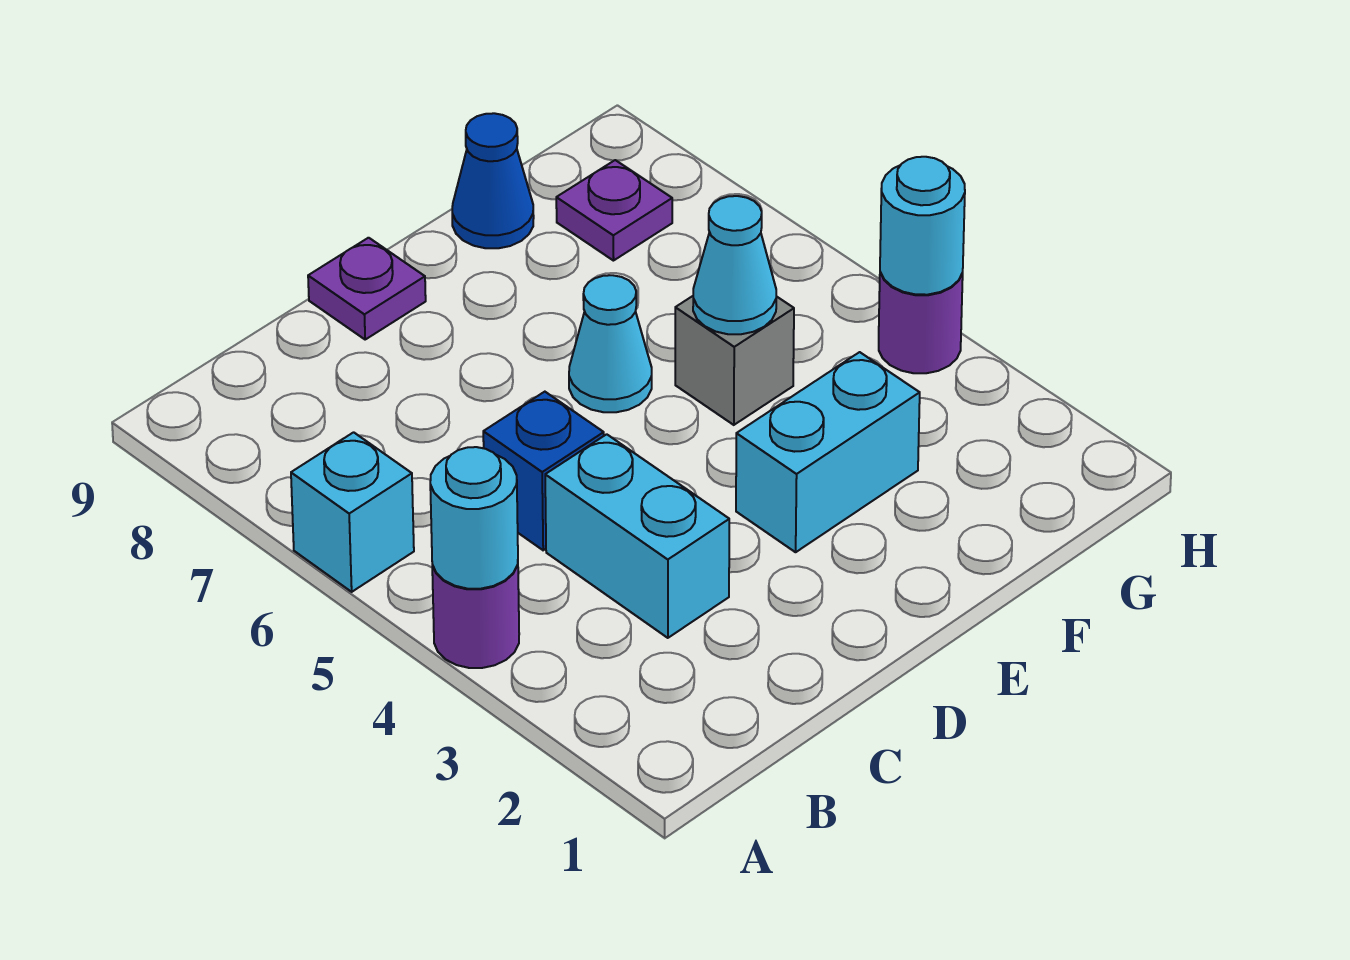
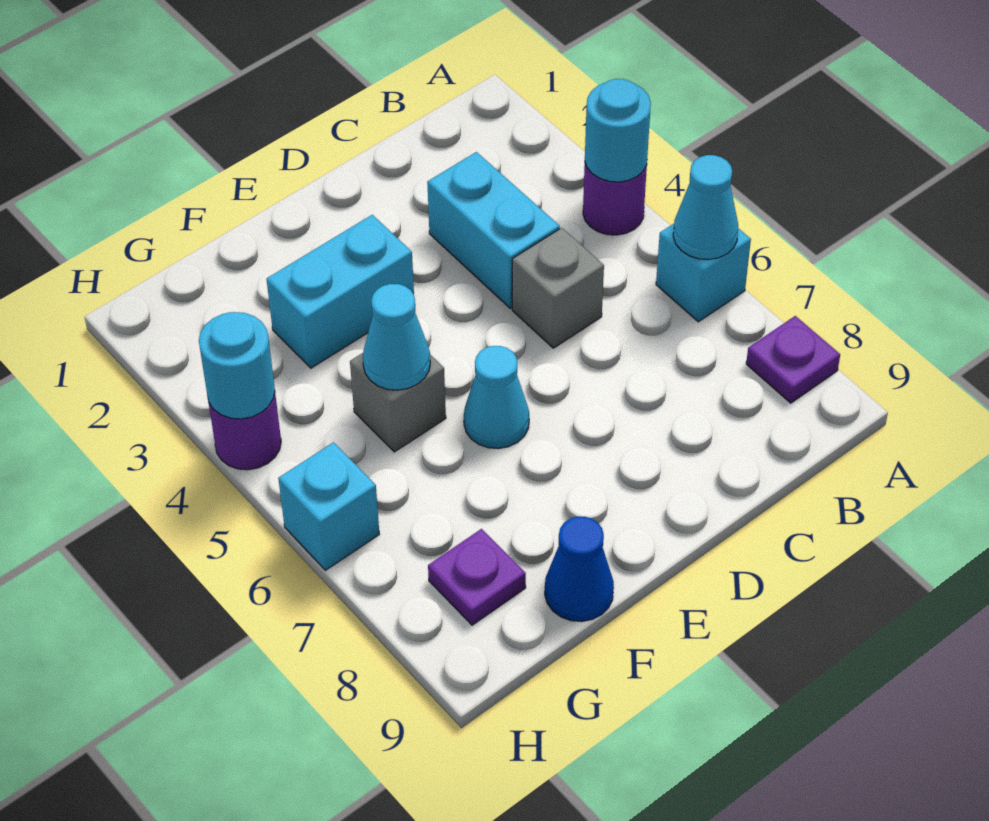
none -> cyan 1x1 cone [673,155,738,260]
blue 1x1 brick [483,392,604,550] -> grey 1x1 brick [512,228,604,348]
purple 1x1 plate [308,238,426,339] -> purple 1x1 plate moved to [746,316,840,403]
none -> cyan 1x1 brick [278,442,379,570]

